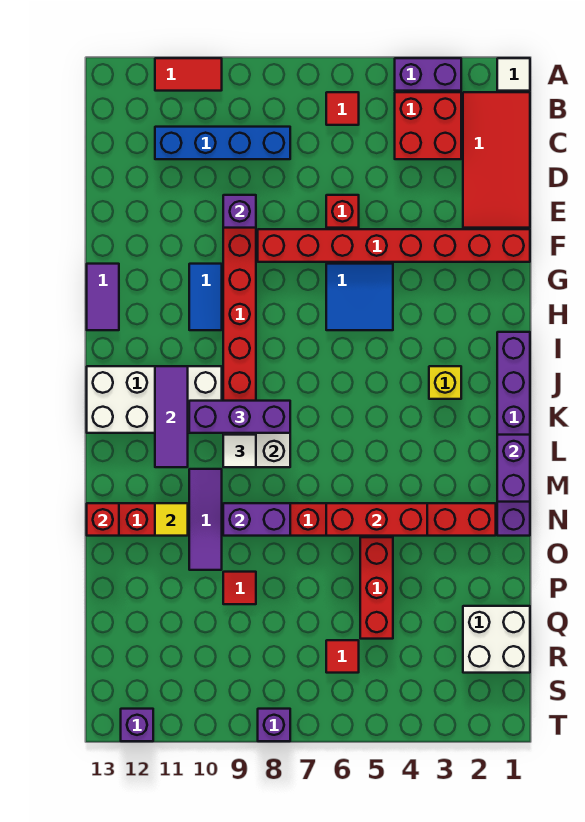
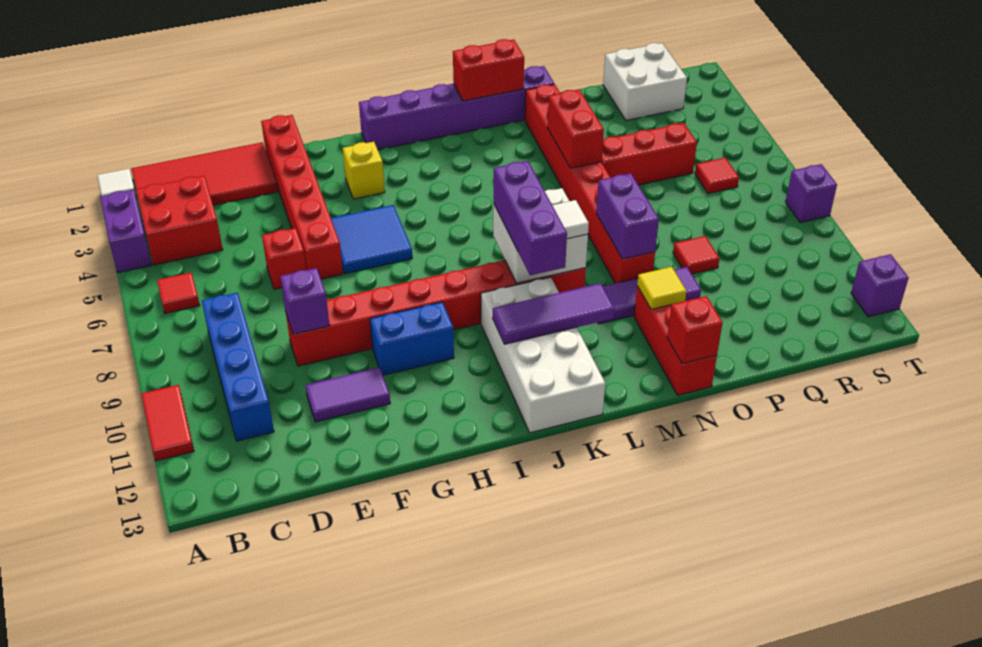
red 1x8 brick [258,229,530,262] -> red 1x6 brick [261,115,343,279]
blue 1x2 tile [189,264,222,330] -> blue 1x2 brick [370,302,454,375]
purple 1x2 tile [87,264,119,330] -> purple 1x2 tile moved to [305,367,390,422]
yellow 1x1 brick [429,366,461,399] -> yellow 1x1 brick moved to [343,142,385,199]
purple 1x2 brick [497,435,530,502] -> red 1x2 brick [453,39,524,101]
red 1x3 brick [326,503,427,536] -> red 1x2 brick [548,90,604,168]

